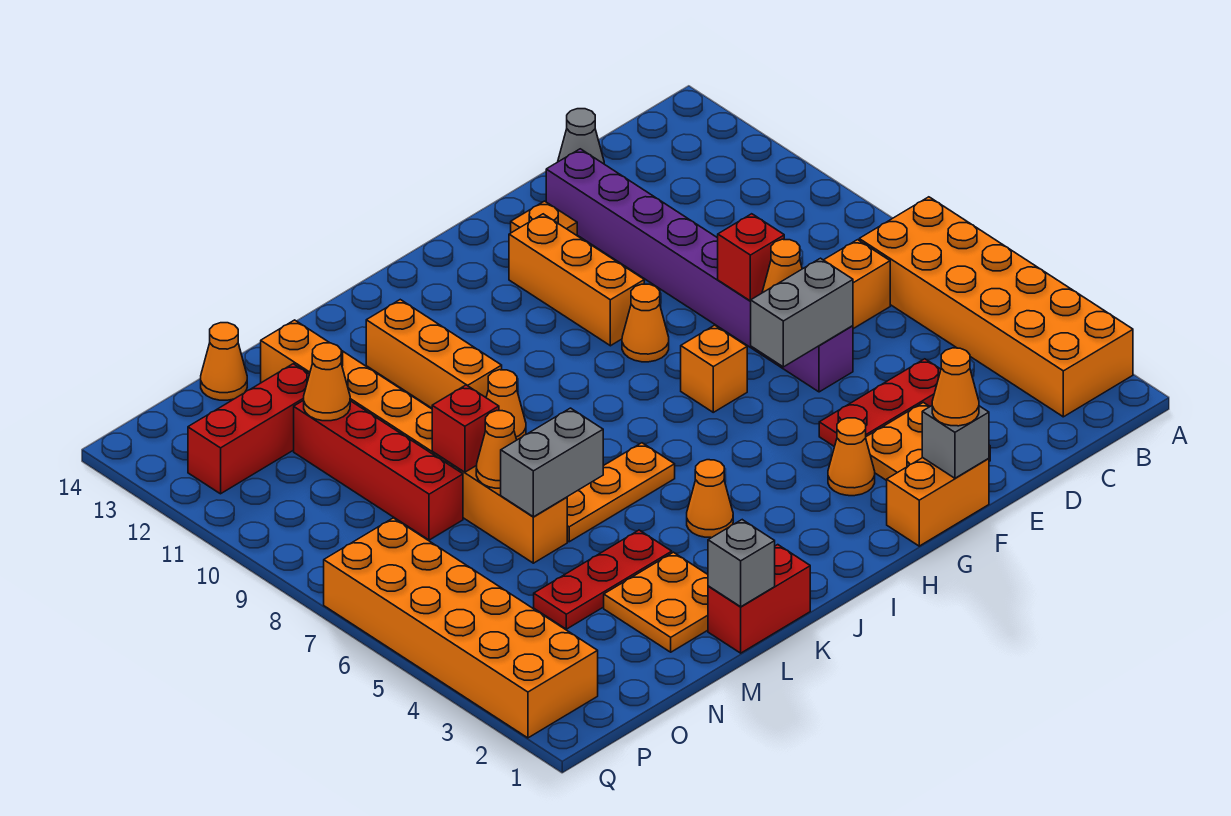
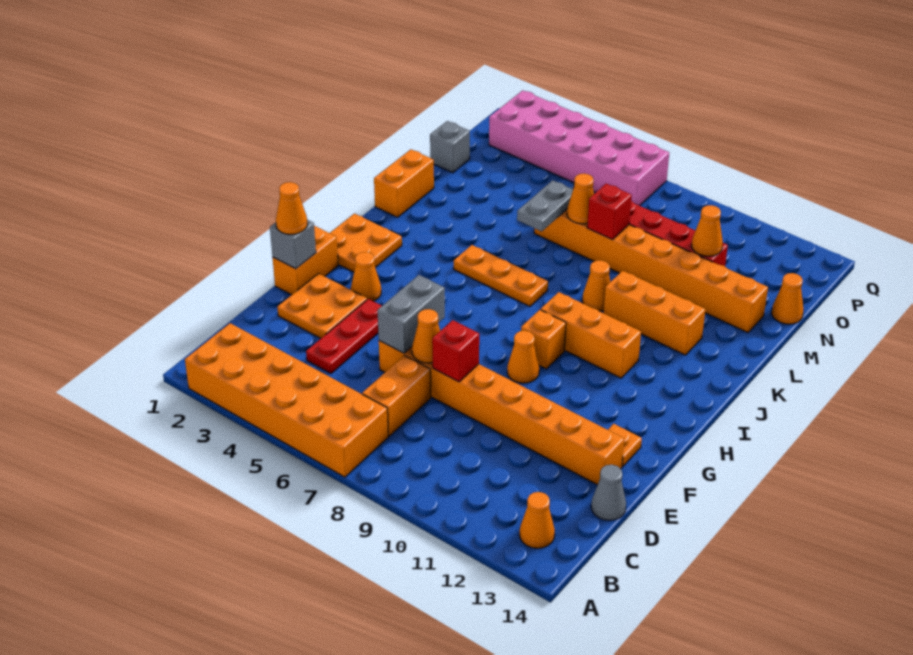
purple 1x8 brick [546,149,853,392] -> orange 1x8 brick [379,341,624,485]
orange 1x1 brick [681,325,747,412] -> orange 1x1 brick moved to [521,310,566,369]
orange 1x3 brick [509,214,644,346] -> orange 1x3 brick moved to [541,292,641,378]
orange 1x1 cone [687,460,733,538] -> orange 1x1 cone moved to [519,492,555,548]
orange 1x3 plate [567,443,675,542] -> orange 1x3 plate turned to [454,245,548,306]
red 1x2 brick [708,545,810,653] -> orange 1x2 brick [374,150,434,217]
grey 1x1 brick [708,520,775,607] -> grey 1x1 brick moved to [430,121,470,173]
orange 2x2 plate [604,552,708,652] -> orange 2x2 plate moved to [330,214,402,272]
red 1x3 plate [534,530,672,629] -> none
grey 1x2 brick [501,408,603,517] -> grey 1x2 plate [517,180,573,231]
red 1x3 brick [188,364,309,494] -> none
orange 2x6 brick [324,518,598,738] -> pink 2x6 brick [489,90,669,206]

